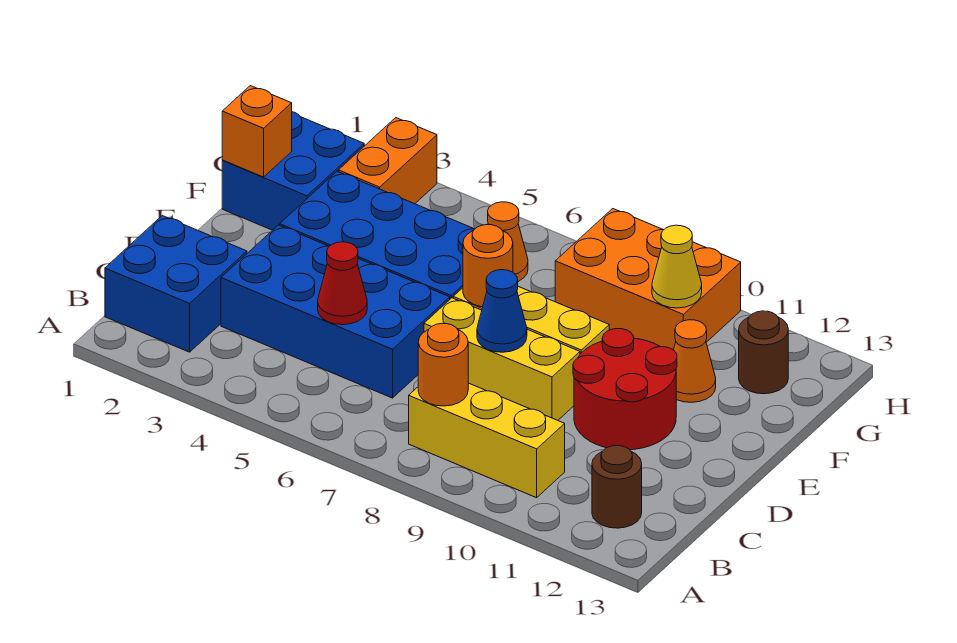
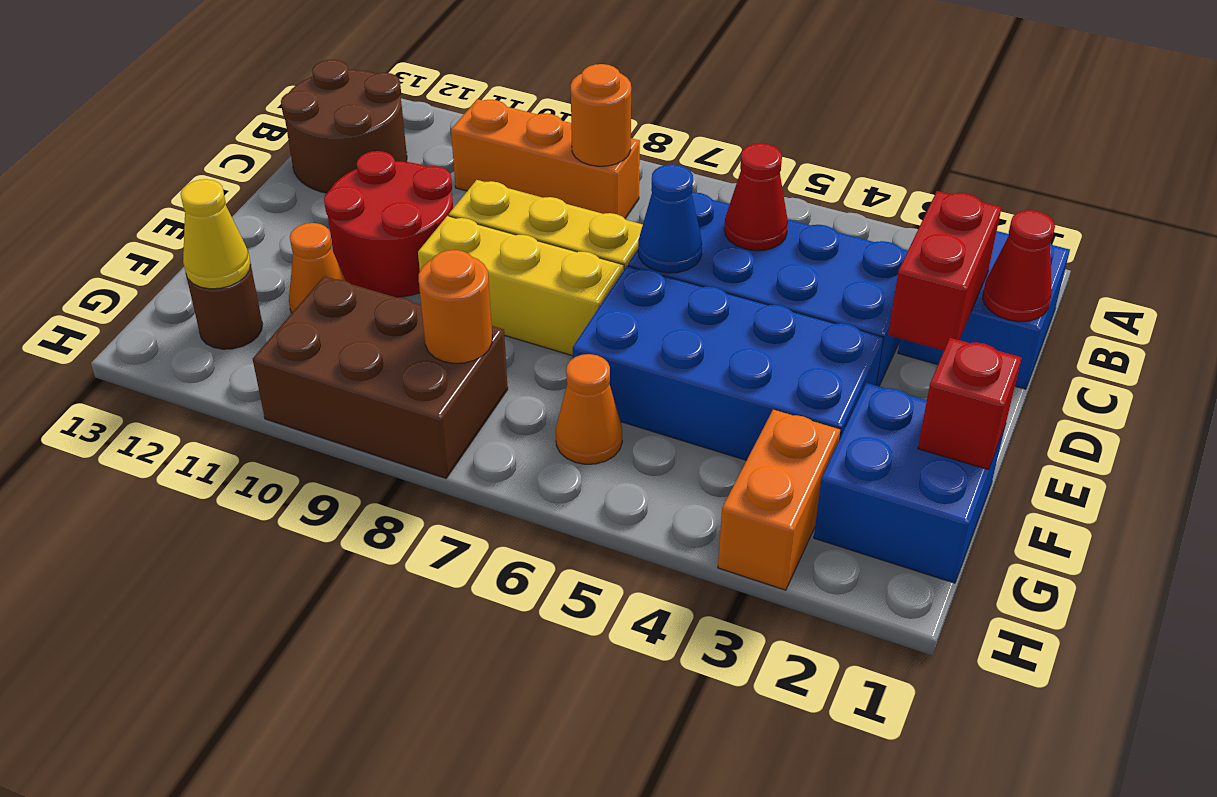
yellow 1x3 brick [409,383,565,498] -> orange 1x3 brick [451,99,640,218]
brown 1x1 round brick [592,446,642,528] -> brown 2x2 round brick [281,60,407,193]
none -> red 1x1 cone [983,210,1055,322]
none -> red 1x2 brick [888,191,1002,351]
blue 1x1 cone [477,270,527,352] -> blue 1x1 cone moved to [638,164,702,273]
orange 1x1 round brick [463,225,513,307] -> orange 1x1 round brick moved to [419,250,492,363]
orange 1x1 brick [222,86,292,177] -> red 1x1 brick [918,338,1021,470]
orange 2x3 brick [555,209,741,350] -> brown 2x3 brick [253,276,508,478]
yellow 1x1 cone [652,225,702,308] -> yellow 1x1 cone moved to [181,179,251,289]

